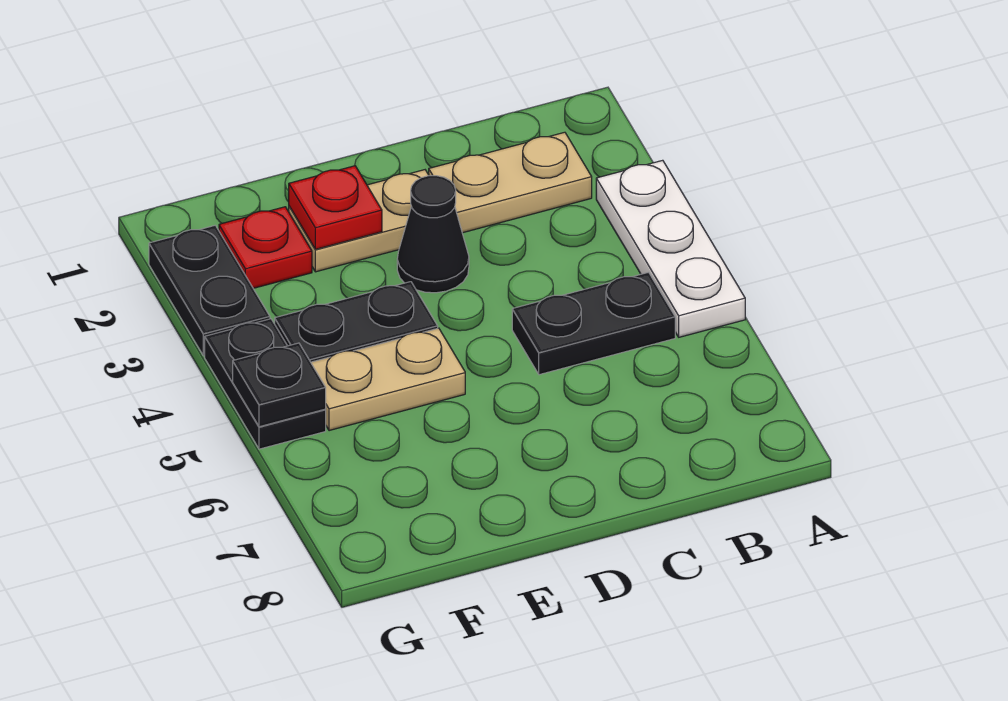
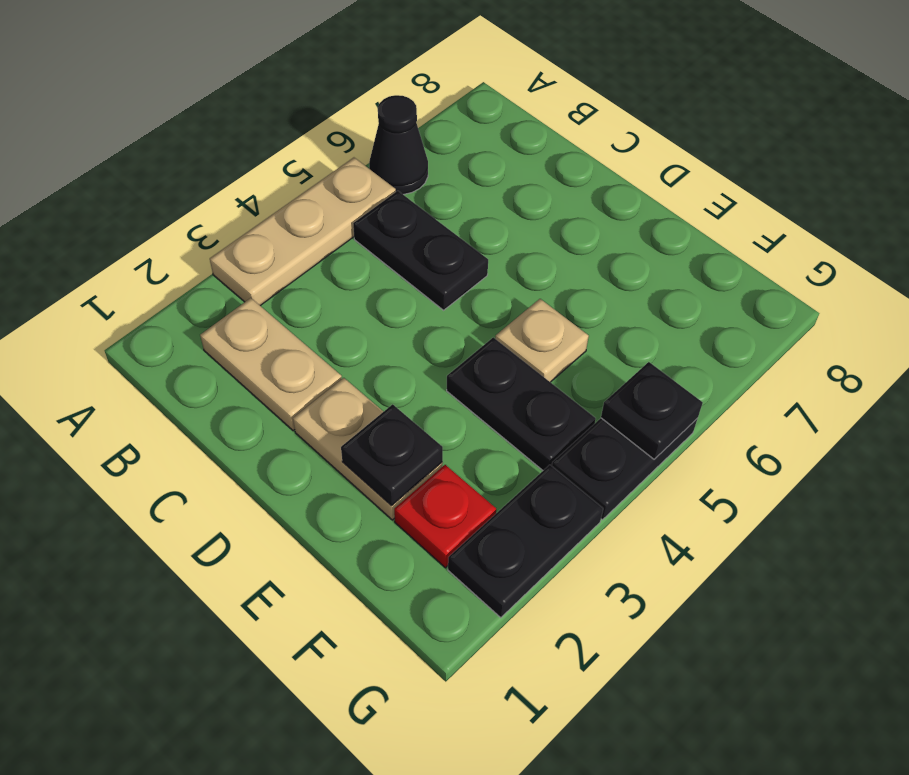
white 1x3 plate [596,160,745,337] -> tan 1x3 plate [210,158,396,306]
black 1x1 cone [397,176,469,293] -> black 1x1 cone moved to [369,95,428,195]
red 1x1 plate [289,166,382,249] -> black 1x1 plate [341,404,443,505]
tan 1x2 plate [311,328,465,431] -> tan 1x1 plate [495,299,589,382]

